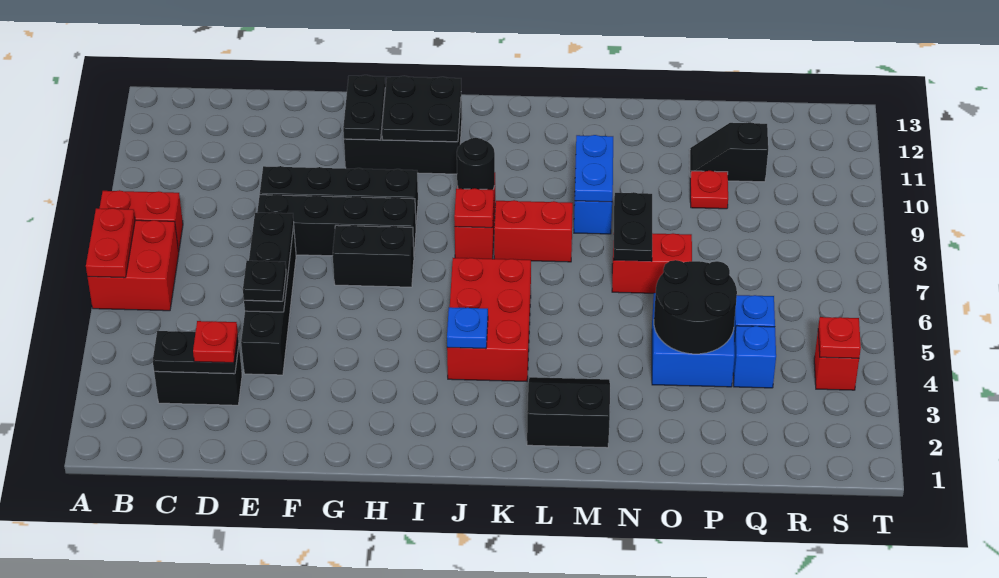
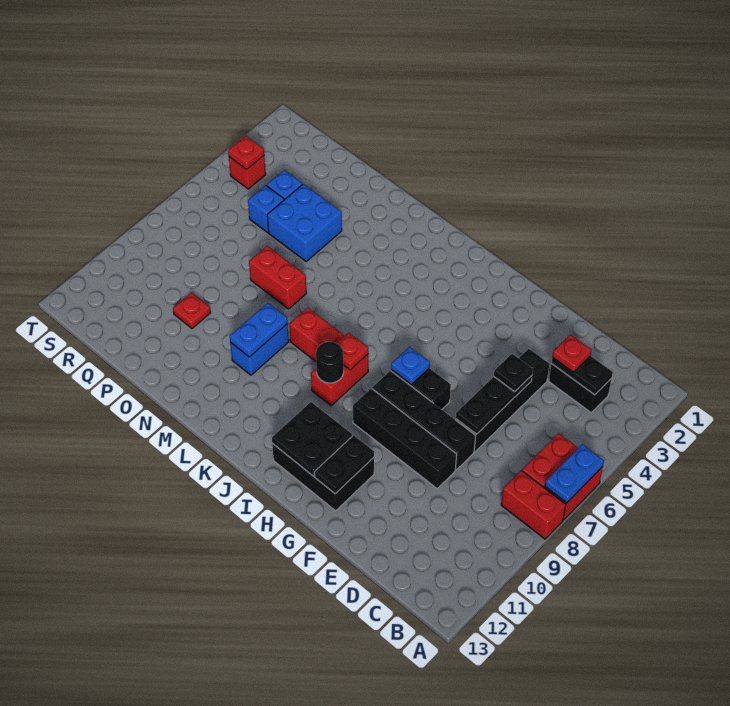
red 1x2 plate [86,208,135,278] -> blue 1x2 plate [545,444,604,503]
red 2x3 brick [447,258,531,381] -> none
blue 1x1 plate [447,307,488,349] -> blue 1x1 plate moved to [391,347,430,385]
black 2x2 slope [527,377,610,448] -> none
black 1x2 plate [614,192,652,261] -> none
black 2x2 round brick [654,260,737,354] -> none
black 1x2 slope [690,122,768,182] -> none

